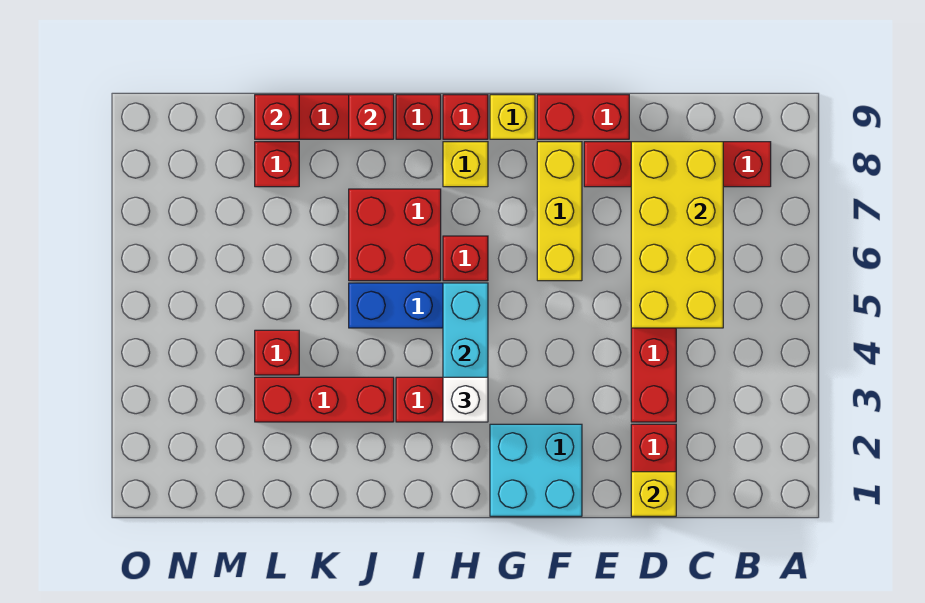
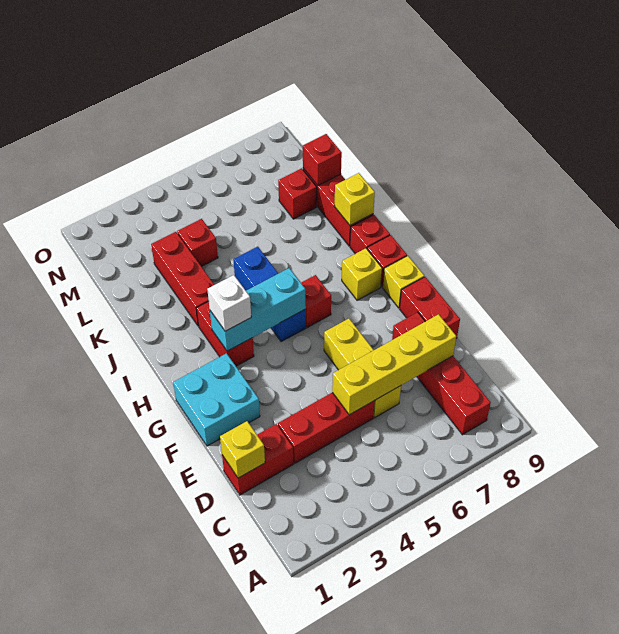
yellow 2x4 brick [631,142,723,328] -> yellow 1x4 brick [332,314,456,415]
yellow 1x3 brick [537,142,582,281] -> yellow 1x3 brick turned to [324,319,401,418]
red 2x2 brick [349,189,441,281] -> none
red 1x1 brick [349,95,394,139] -> yellow 1x1 brick [334,173,375,225]

